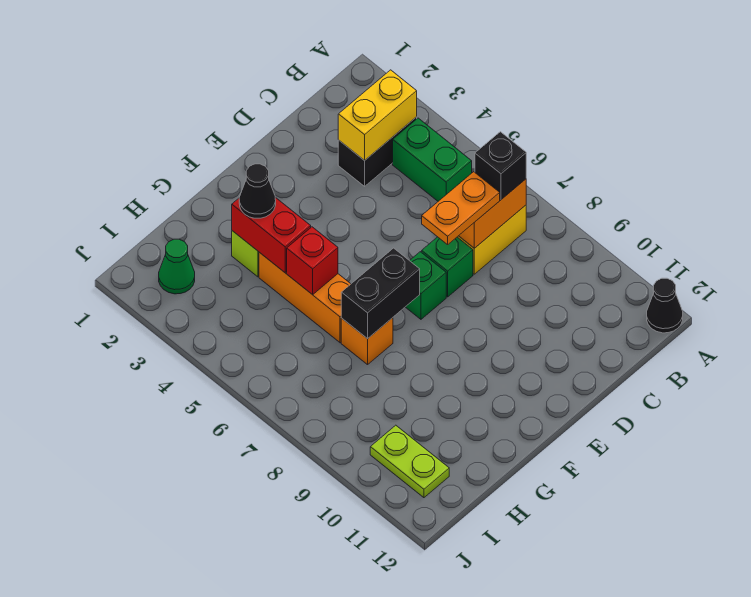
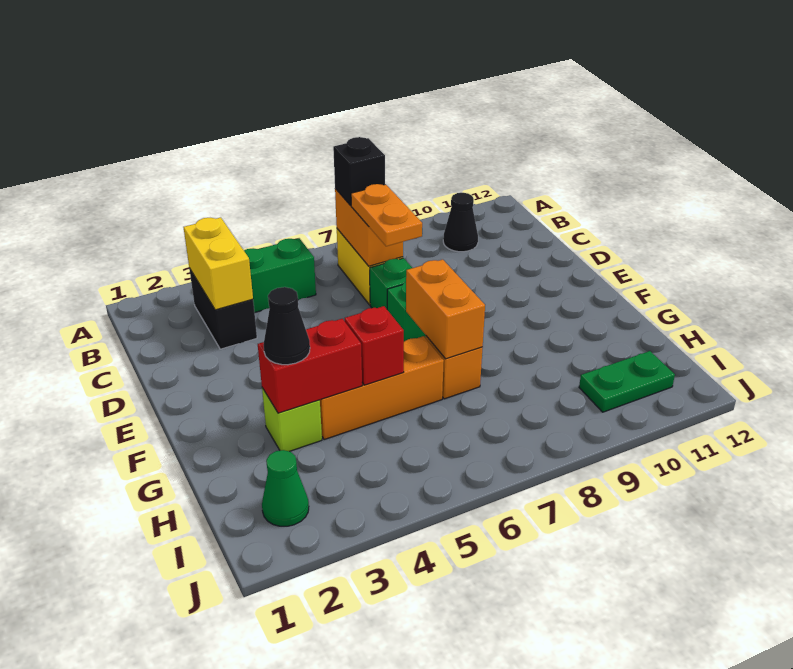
black 1x1 cone [647,278,683,333] -> black 1x1 cone moved to [443,193,478,252]
black 1x2 brick [341,248,420,339] -> orange 1x2 brick [406,260,485,359]
lime 1x2 plate [370,425,449,498] -> green 1x2 plate [579,351,675,412]

